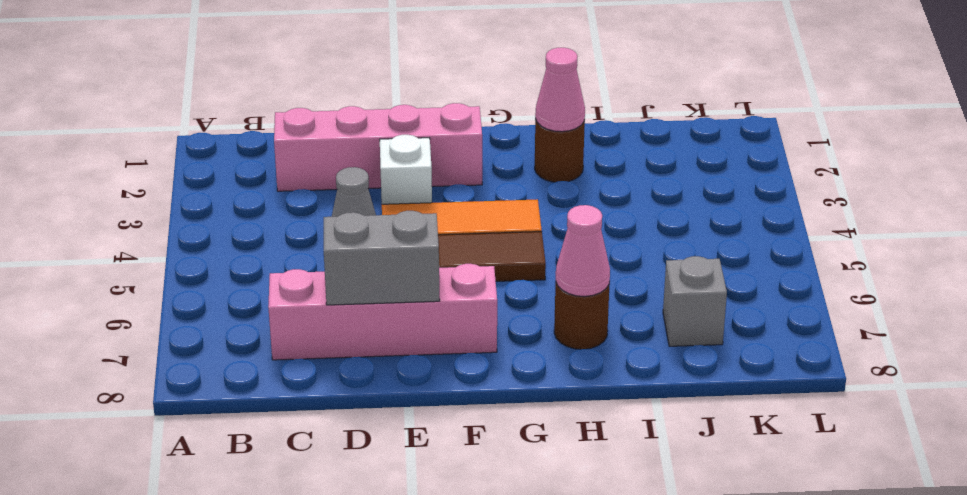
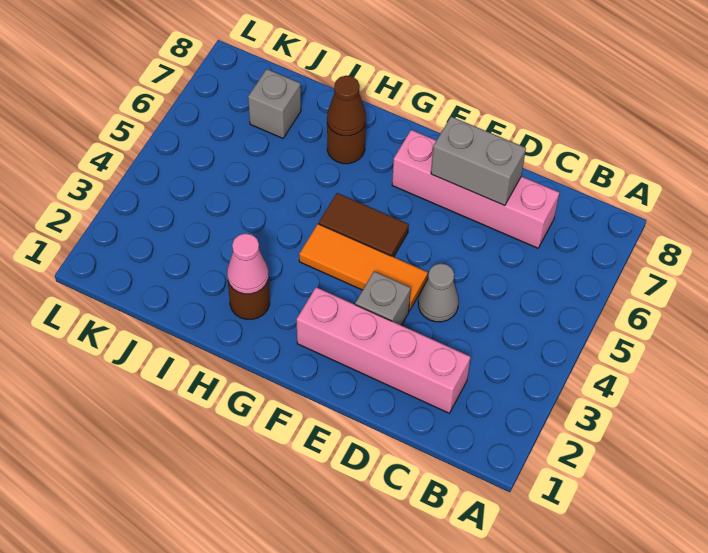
white 1x1 brick [380,135,432,204] -> grey 1x1 brick [355,271,411,325]
pink 1x1 cone [556,205,610,296] -> brown 1x1 cone [327,76,366,136]

